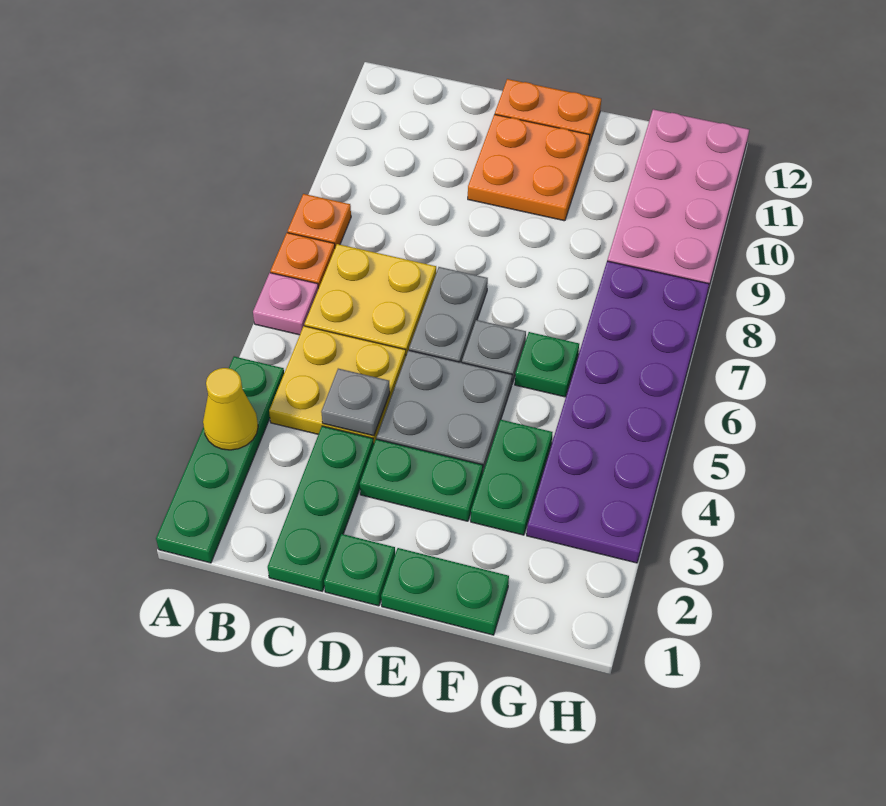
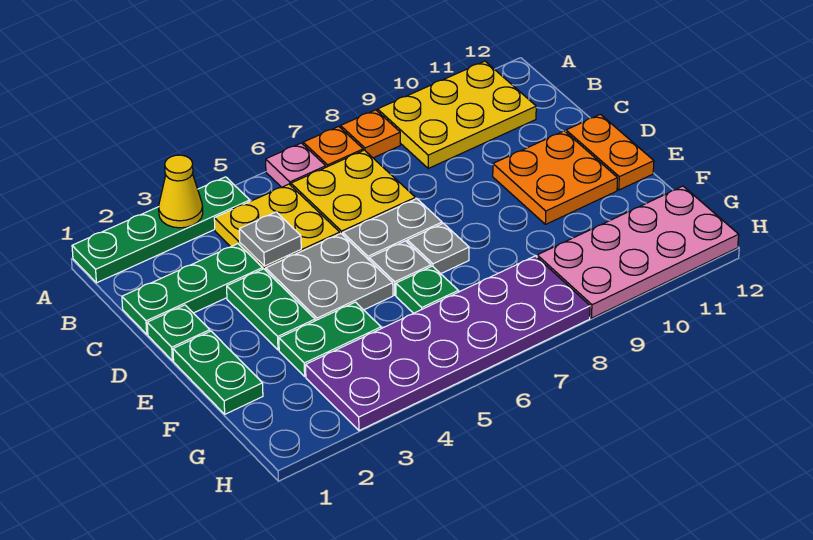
none -> yellow 2x3 plate [378,61,536,168]
none -> grey 1x1 plate [407,223,469,274]

